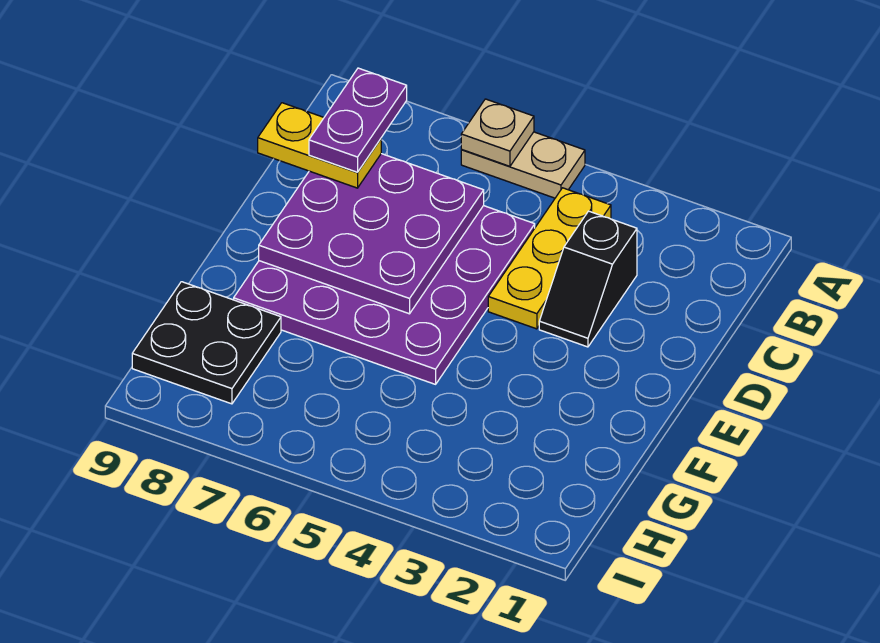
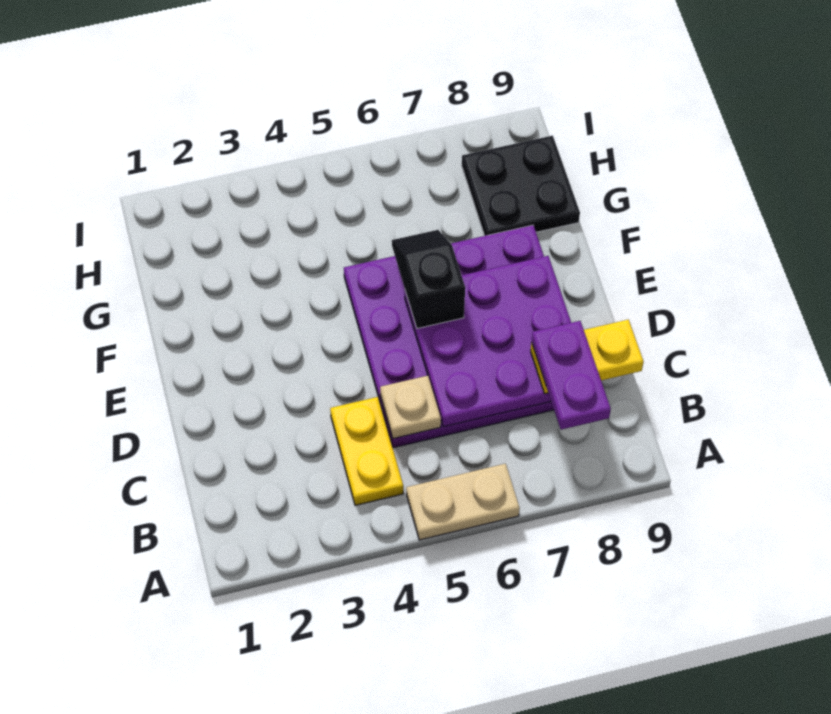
tan 1x1 plate [461,99,534,166] -> tan 1x1 plate moved to [380,376,441,439]
yellow 1x3 plate [488,188,611,329] -> yellow 1x2 plate [330,397,403,505]
black 1x2 slope [539,211,637,347] -> black 1x2 slope moved to [392,230,465,328]

